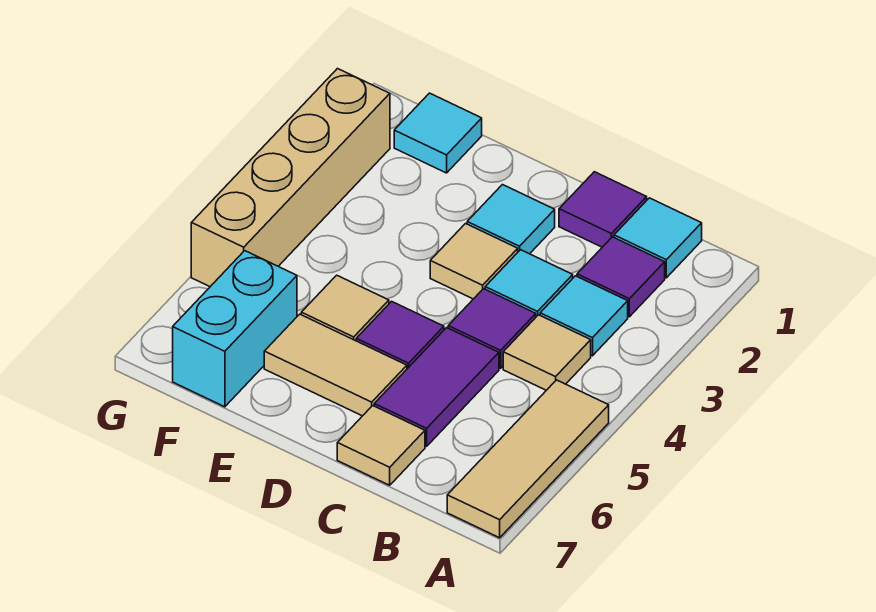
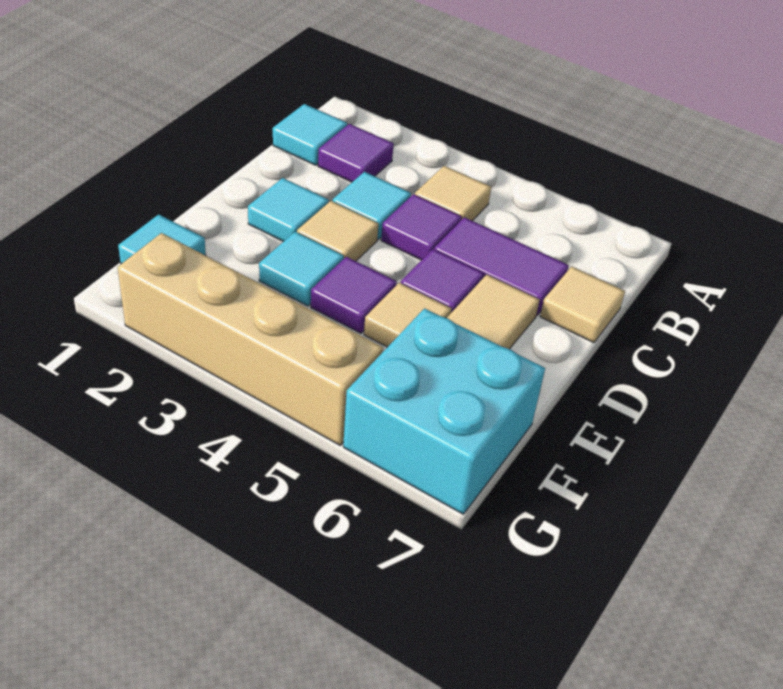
tan 1x3 tile [447,380,609,538] -> none
cyan 1x1 tile [540,276,628,356] -> cyan 1x1 tile moved to [259,232,344,306]
purple 1x1 tile [559,172,647,247] -> purple 1x1 tile moved to [311,257,397,333]
cyan 1x2 brick [173,251,297,407] -> cyan 2x2 brick [343,308,545,514]

